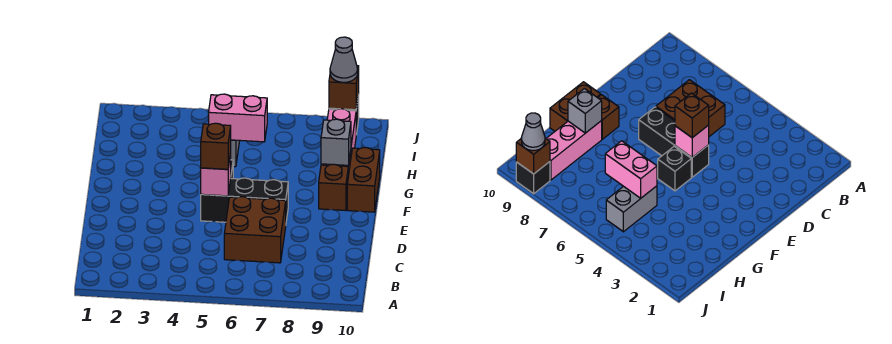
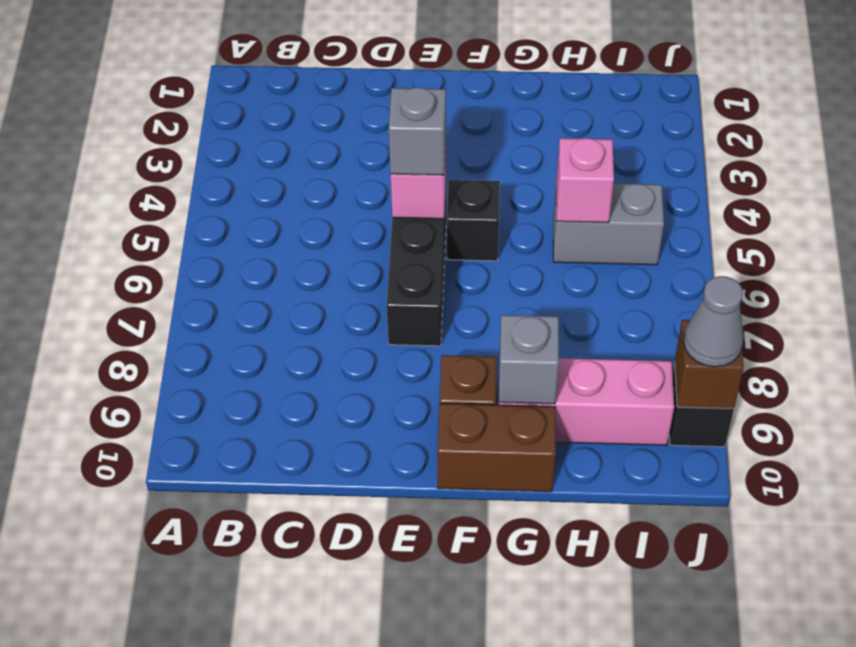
brown 2x2 brick [224,197,286,263] -> none
brown 1x1 brick [201,123,231,169] -> grey 1x1 brick [389,87,446,175]
pink 1x2 brick [209,94,267,142] -> pink 1x1 brick [556,138,614,223]

